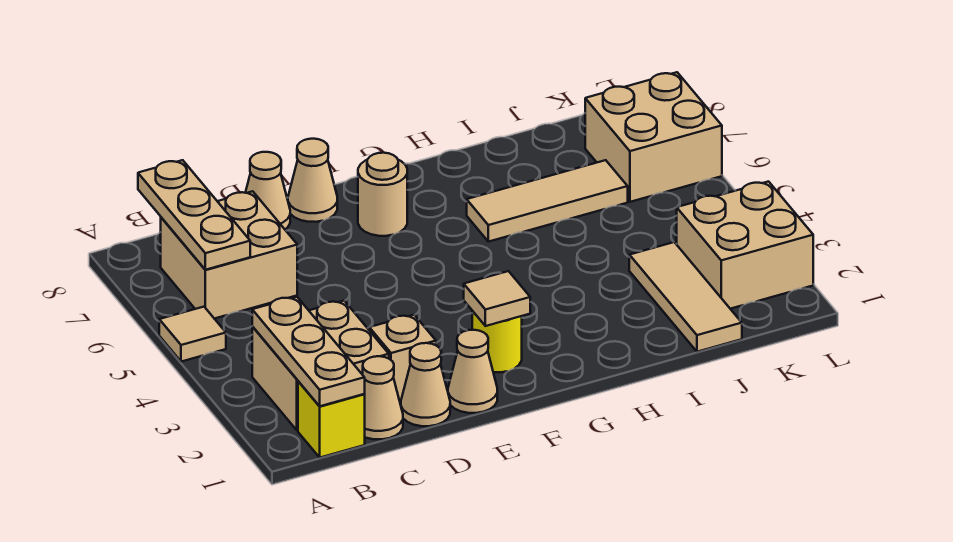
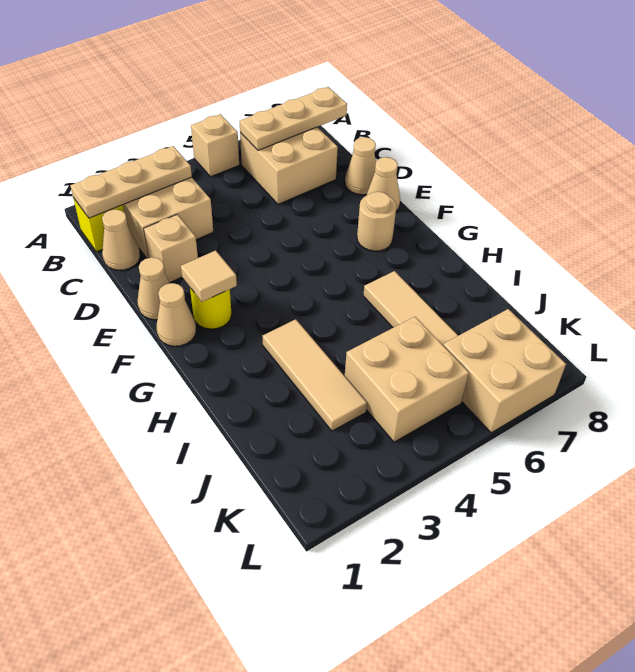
tan 1x1 tile [159,307,226,362] -> tan 1x1 brick [191,114,239,177]
tan 1x1 cone [401,343,450,426] -> tan 1x1 cone moved to [157,283,196,346]
tan 1x3 tile [629,242,742,352] -> tan 1x3 tile turned to [263,319,367,431]
tan 2x2 brick [677,182,813,309] -> tan 2x2 brick moved to [345,317,469,442]

